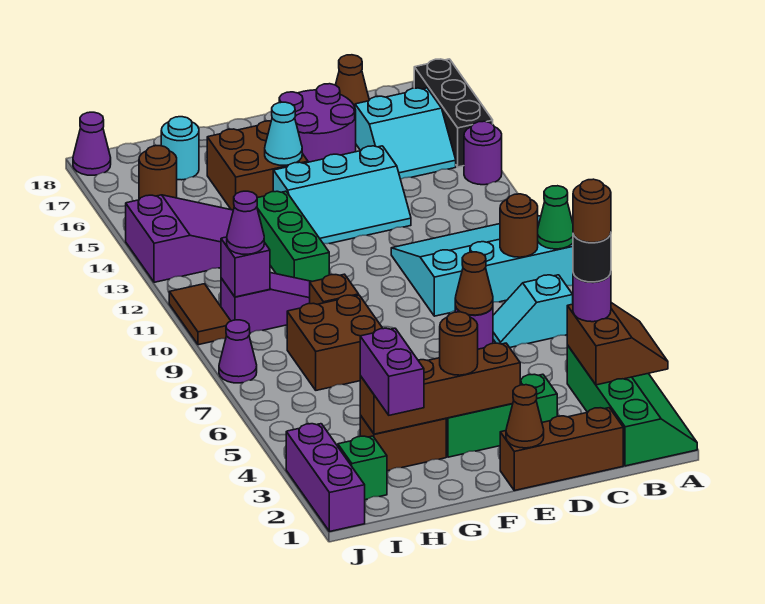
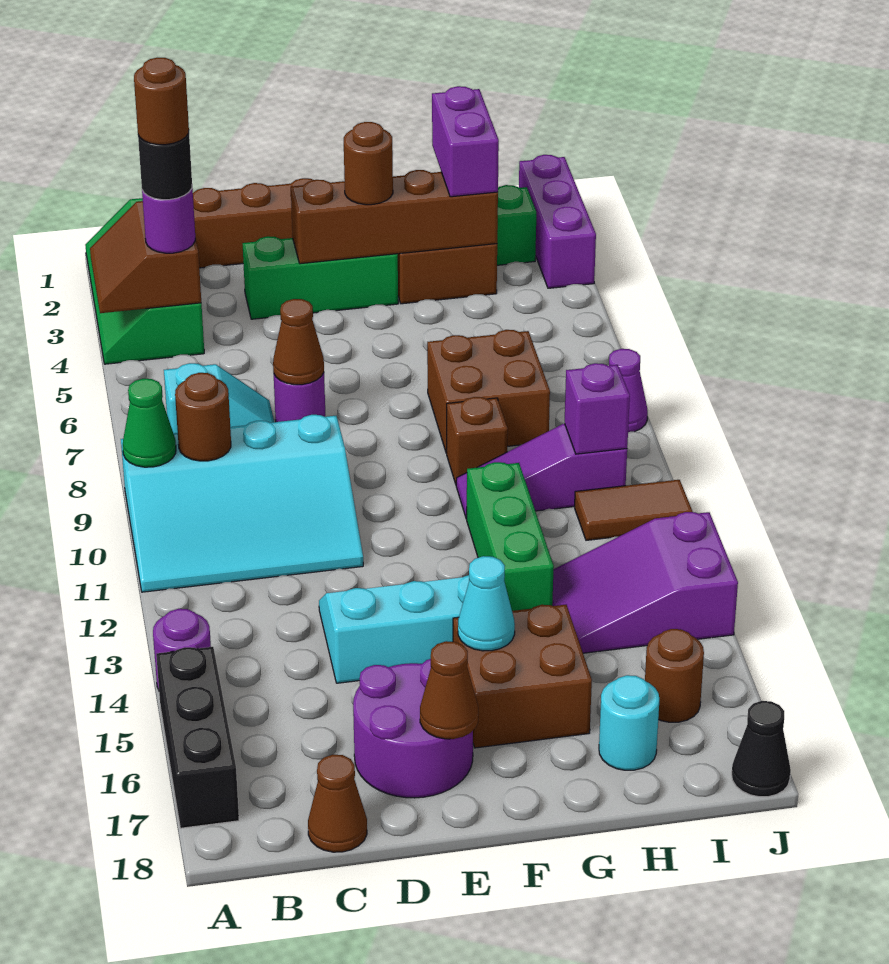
cyan 2x2 slope [355,88,456,179] -> none
brown 1x1 cone [506,385,544,448] -> brown 1x1 cone moved to [420,641,479,739]
purple 1x1 cone [227,191,264,254] -> none
brown 1x2 tile [169,284,231,345] -> brown 1x2 tile turned to [575,480,693,540]
purple 1x1 cone [73,112,111,175] -> black 1x1 cone [732,701,791,797]

